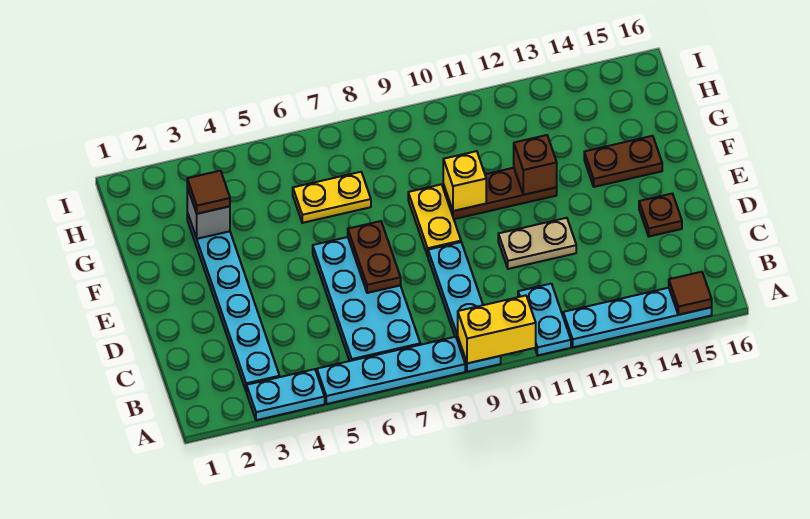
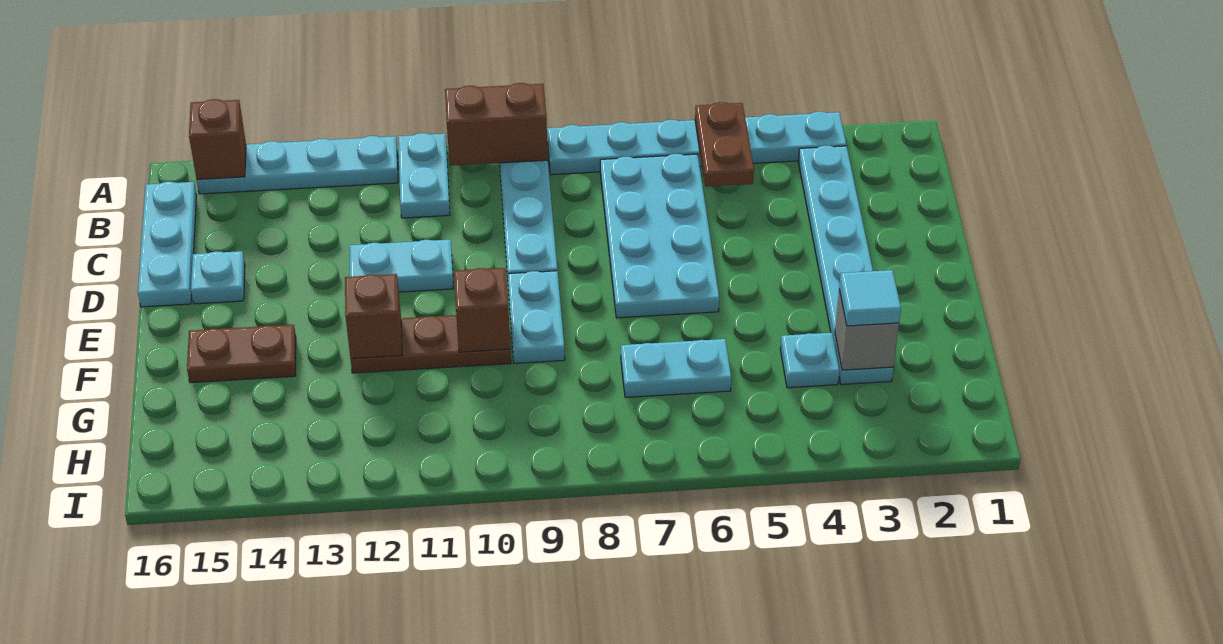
yellow 1x2 brick [458,296,536,363] -> brown 1x2 brick [445,83,548,166]
brown 1x1 tile [669,272,712,315] -> brown 1x1 brick [189,99,246,179]
none -> cyan 1x3 plate [138,182,196,307]
brown 1x2 plate [348,221,401,293] -> brown 1x2 plate moved to [695,102,754,187]
tan 1x2 plate [498,218,576,269] -> cyan 1x2 plate [349,239,453,292]
brown 1x1 plate [639,194,682,236] -> cyan 1x1 plate [191,251,245,304]
yellow 1x2 plate [408,184,461,256] -> cyan 1x2 plate [508,271,565,363]
yellow 1x1 brick [443,151,486,211] -> brown 1x1 brick [454,268,510,352]
brown 1x1 tile [187,171,230,214] -> cyan 1x1 tile [839,270,901,326]
none -> cyan 1x1 plate [780,333,839,388]
yellow 1x2 plate [293,172,371,223] -> cyan 1x2 plate [621,339,731,397]

